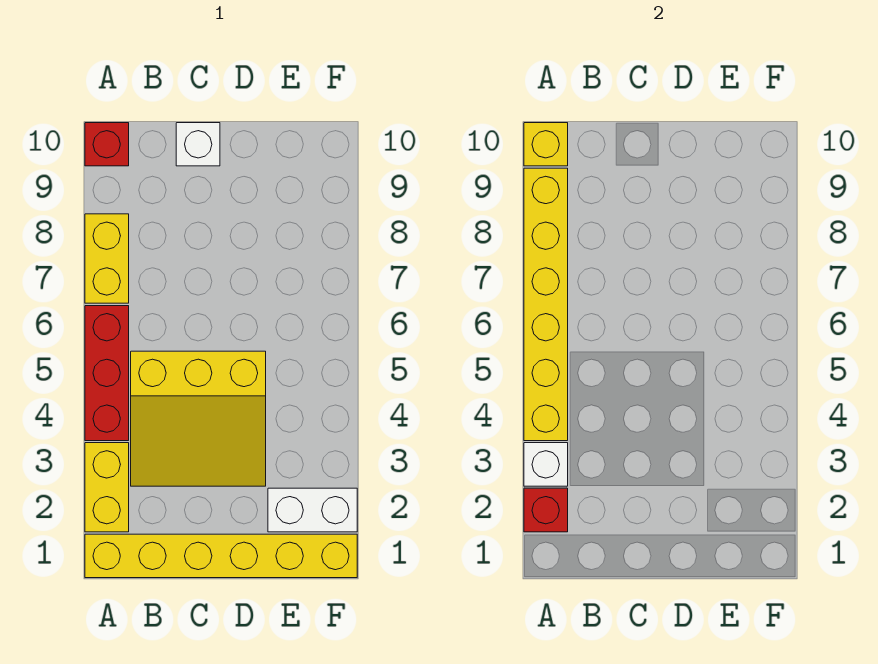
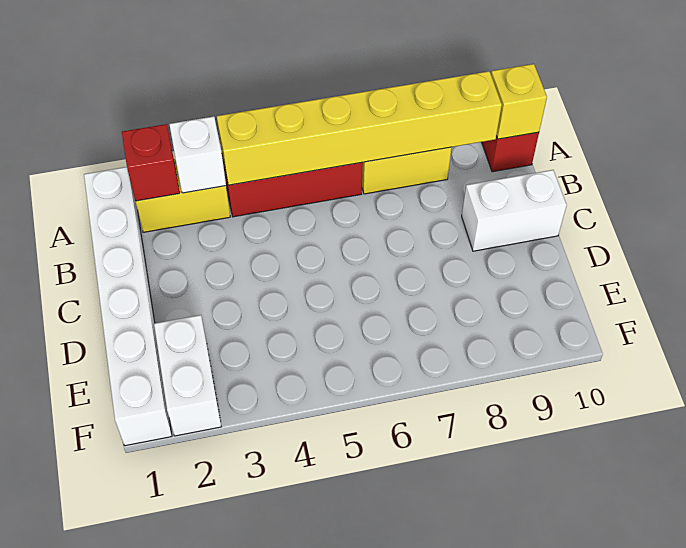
yellow 1x6 brick [85,534,357,578] -> white 1x6 brick [84,167,172,446]
yellow 3x3 slope [131,351,266,486] -> none
white 1x1 brick [176,123,220,166] -> white 1x2 brick [462,170,567,251]

